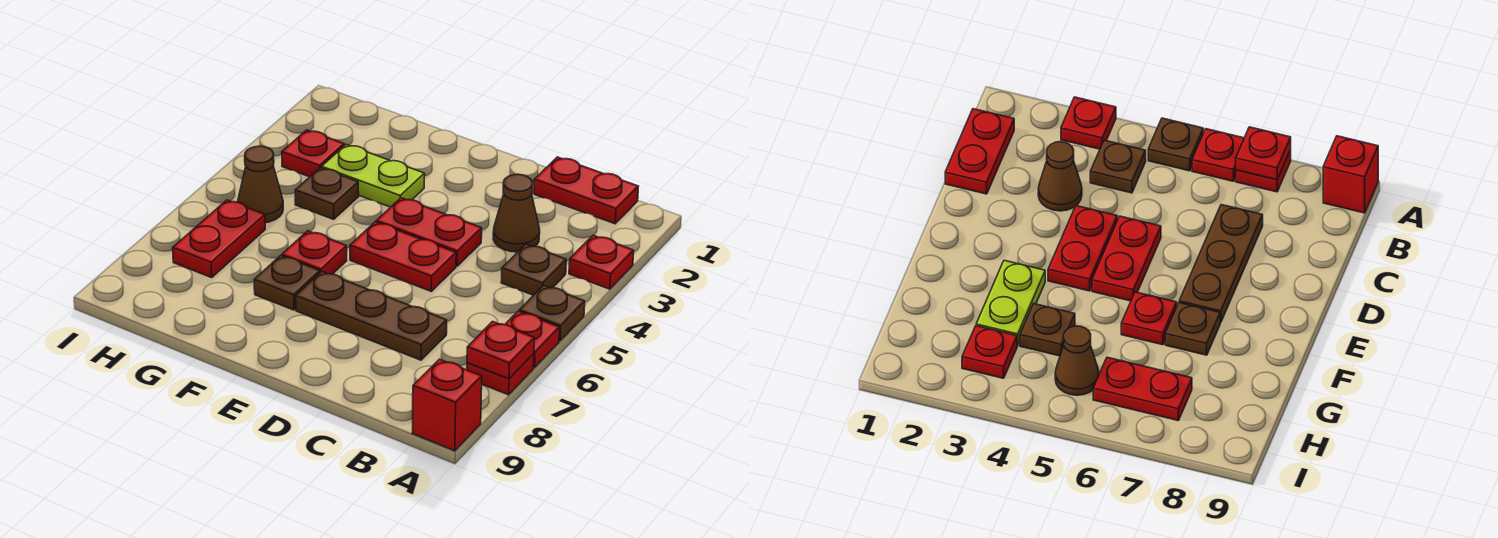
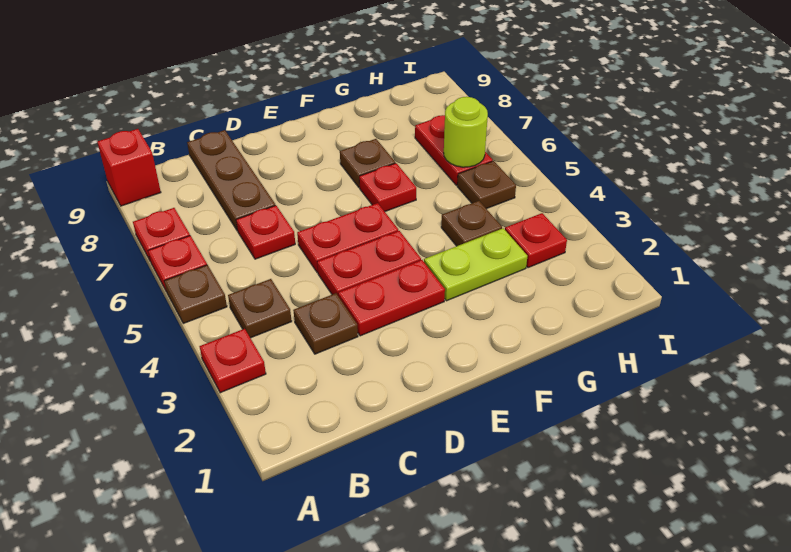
red 1x1 plate [467,321,534,379] -> red 1x1 plate moved to [236,205,295,259]
red 1x2 plate [534,157,639,224] -> red 1x2 plate moved to [338,260,445,336]
brown 1x1 cone [493,174,540,252] -> brown 1x1 plate [293,293,358,354]
brown 1x3 plate [296,272,447,360] -> brown 1x3 plate turned to [187,130,275,231]
brown 1x1 cone [238,146,283,223] -> brown 1x1 plate [457,161,516,209]
none -> lime 1x1 round brick [444,97,488,167]

